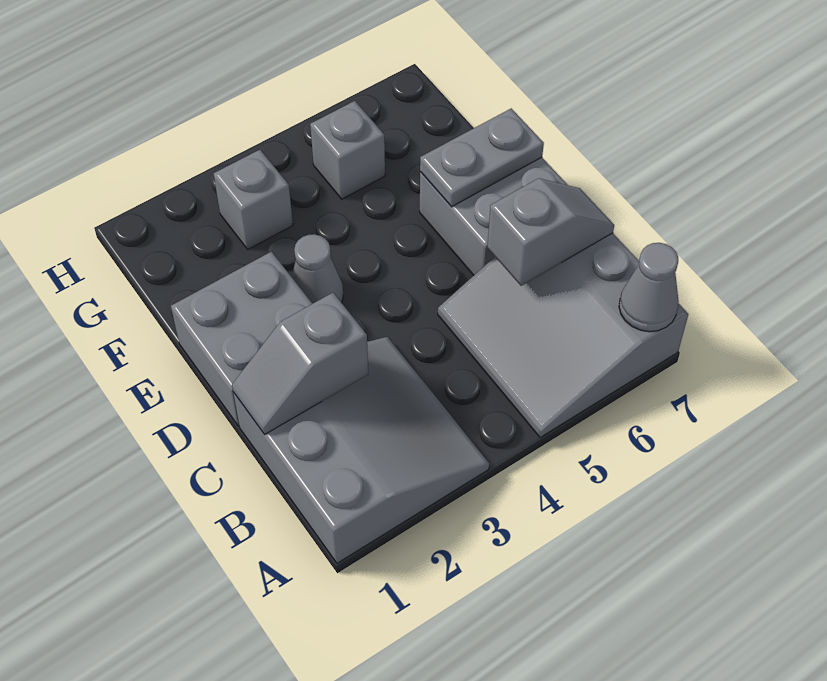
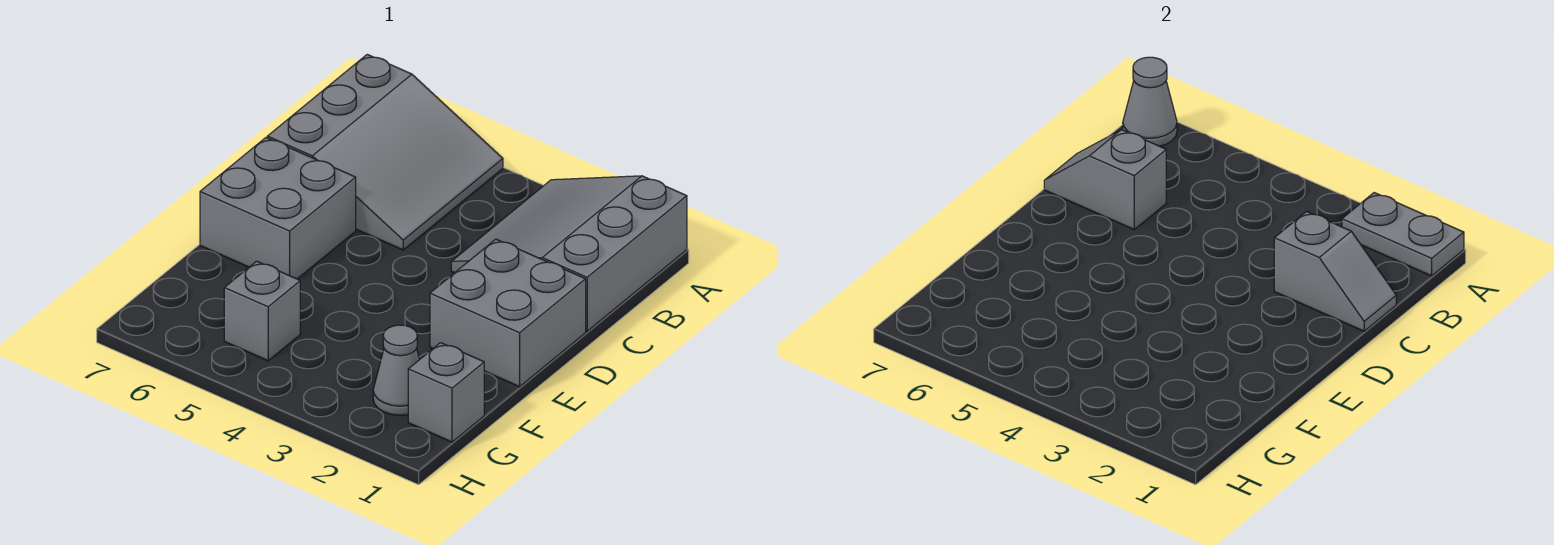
grey 1x1 cone [292,234,343,304] -> grey 1x1 cone moved to [373,325,420,415]
grey 1x2 plate [420,108,544,207] -> grey 1x2 plate moved to [1342,193,1464,276]
grey 1x1 brick [214,150,293,249] -> grey 1x1 brick moved to [408,343,484,442]

